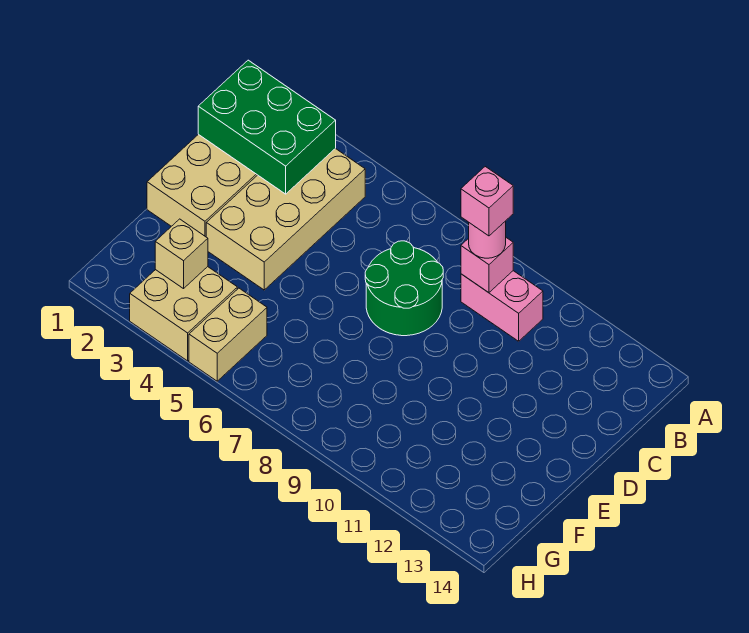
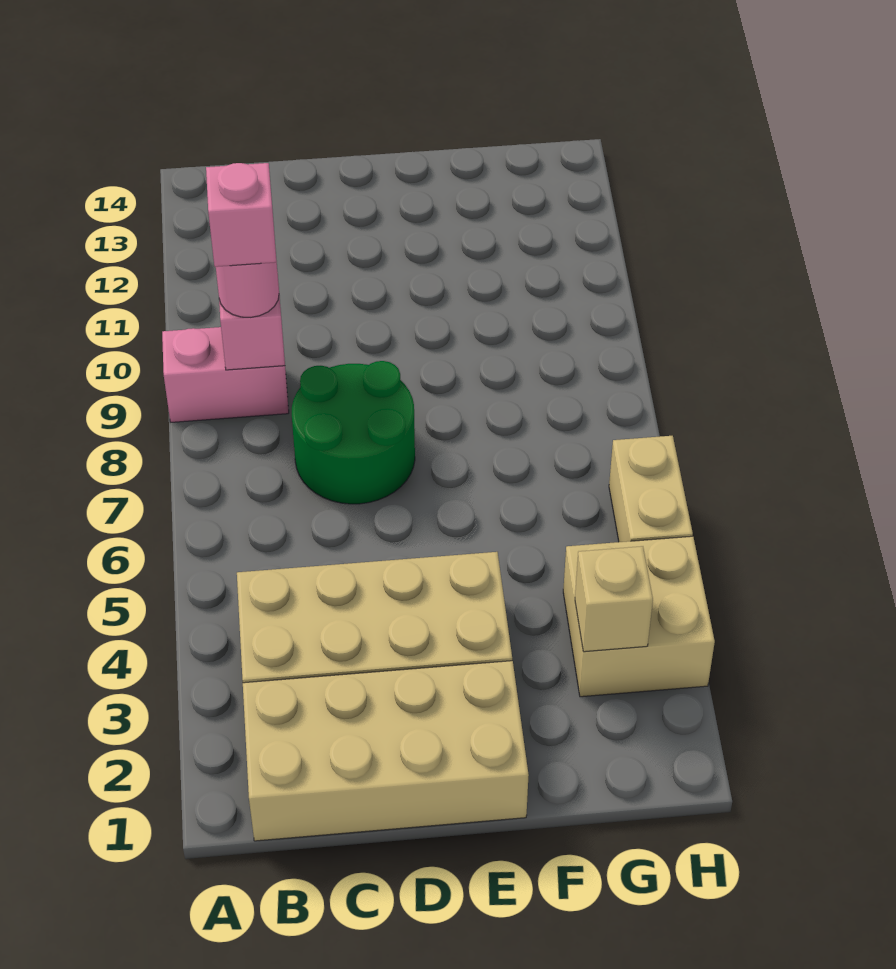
green 2x3 brick [198,60,336,194] -> none
pink 1x2 brick [461,271,543,341] -> pink 1x2 brick turned to [162,327,289,422]
tan 1x2 brick [189,288,267,381] -> tan 1x2 brick turned to [609,436,693,542]

